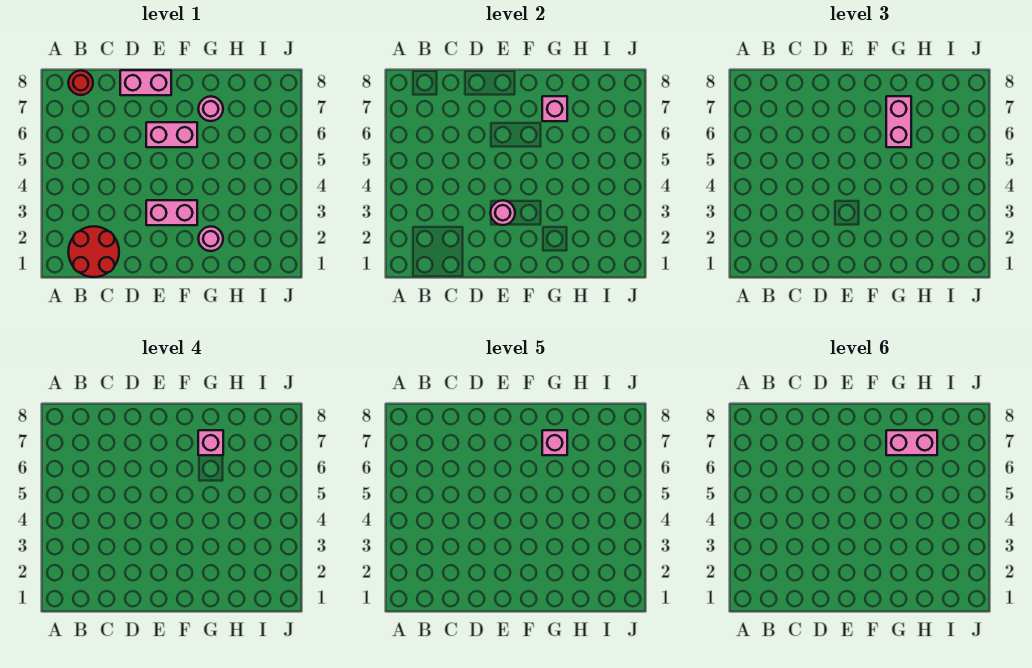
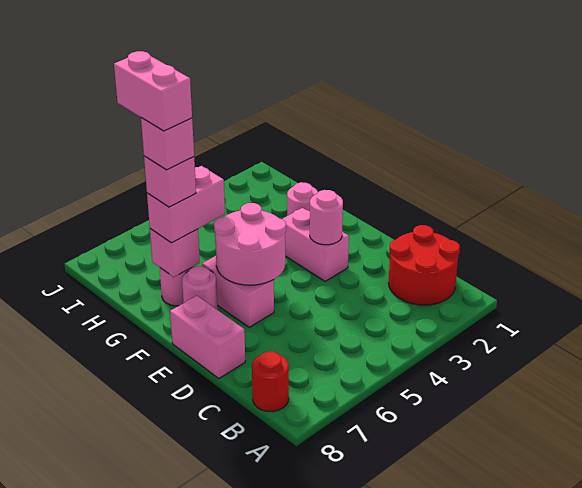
none -> pink 2x2 round brick [214,203,286,285]
none -> pink 1x1 round brick [182,266,217,309]

